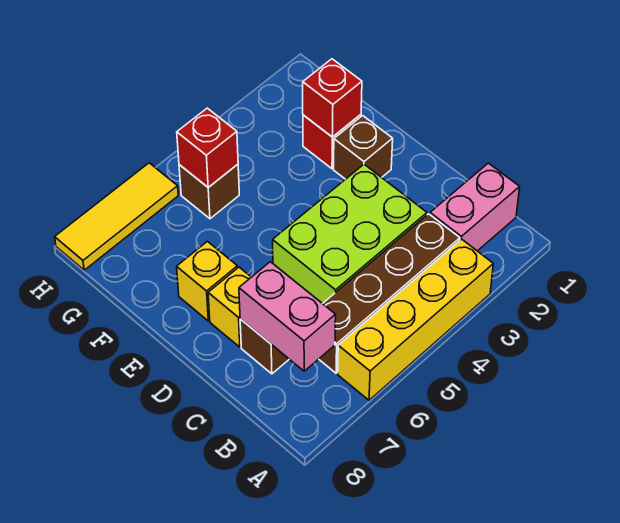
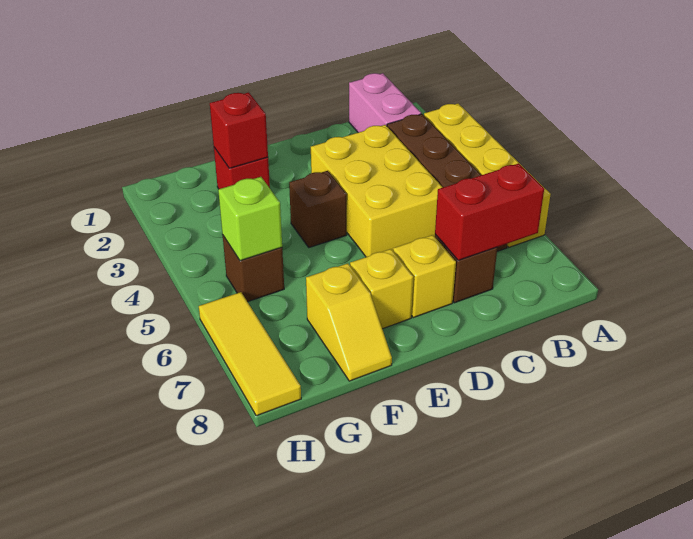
pink 1x2 brick [239,262,336,371] -> red 1x2 brick [435,163,544,260]
lime 2x3 brick [273,164,427,304] -> yellow 2x3 brick [311,125,443,257]
brown 1x1 brick [334,116,393,179] -> brown 1x1 brick moved to [289,171,347,247]
none -> yellow 1x2 slope [306,263,392,381]
red 1x1 brick [177,108,238,187] -> lime 1x1 brick [218,177,282,261]

